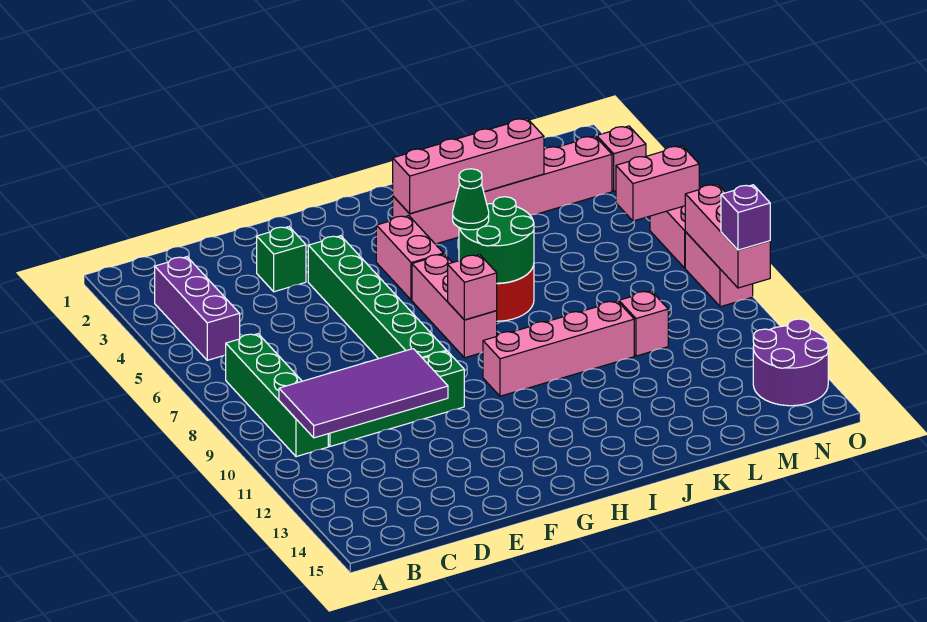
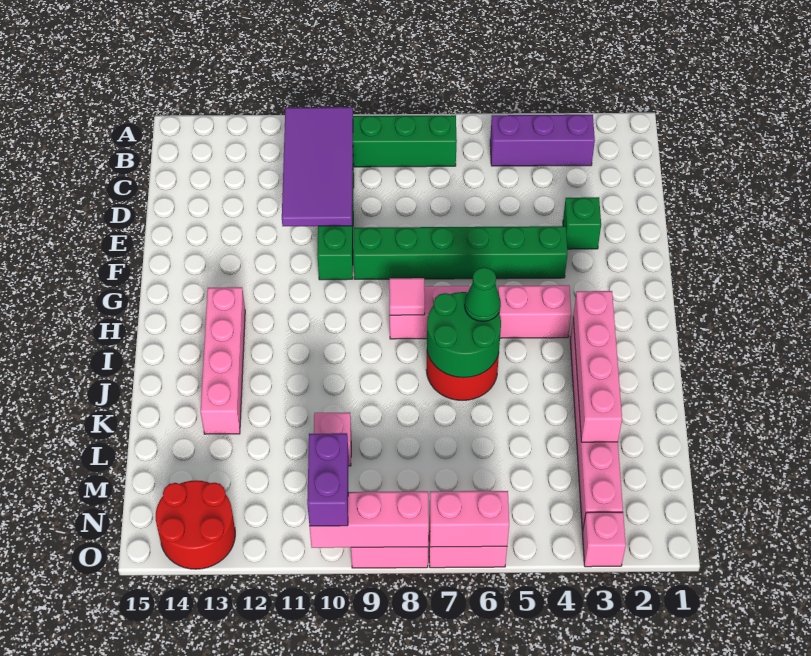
pink 1x1 brick [448,255,497,320] -> pink 1x1 tile [389,278,425,315]
pink 1x4 brick [483,301,634,396] -> pink 1x4 brick moved to [201,287,245,434]
pink 1x2 brick [616,146,699,221] -> pink 1x2 brick turned to [430,491,509,547]
purple 2x2 round brick [753,319,828,406] -> red 2x2 round brick [156,480,235,569]
purple 1x1 brick [721,185,770,250] -> purple 1x2 brick [307,433,349,526]

